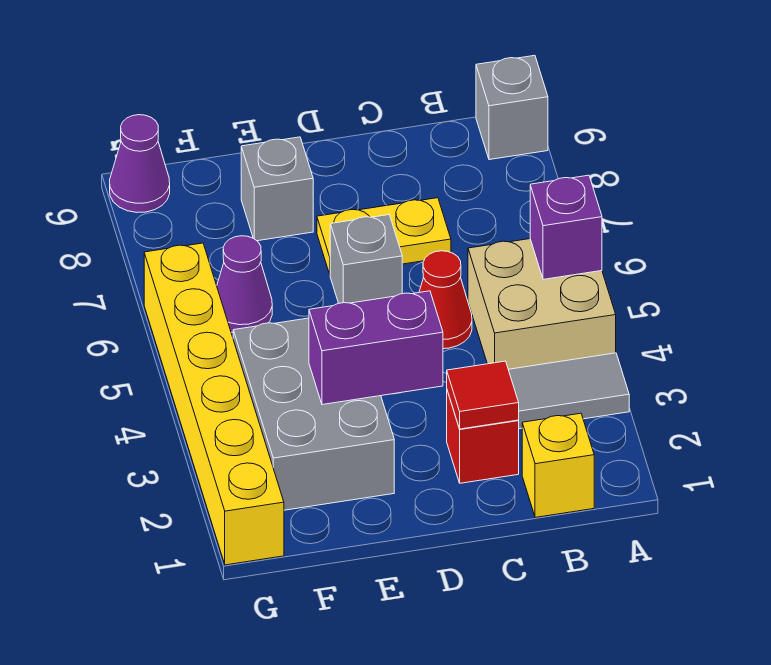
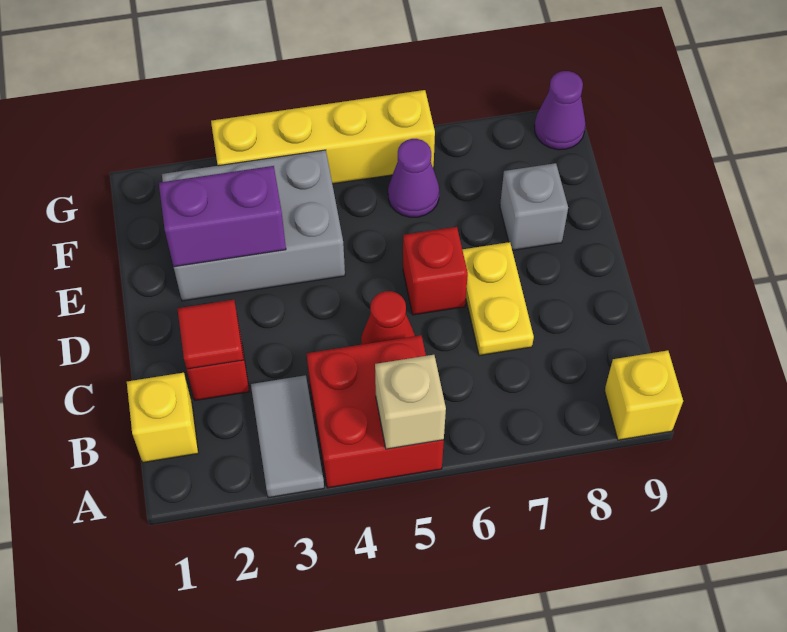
tan 2x2 brick [468,239,616,369] -> red 2x2 brick [307,335,444,488]
purple 1x1 brick [530,175,602,279] -> tan 1x1 brick [375,355,446,449]
grey 1x1 brick [476,55,548,160] -> yellow 1x1 brick [604,350,683,440]
purple 1x2 brick [309,291,443,405] -> purple 1x2 brick turned to [159,166,286,267]
grey 1x1 brick [330,215,402,303] -> red 1x1 brick [403,227,468,315]
yellow 1x6 brick [144,243,284,565] -> yellow 1x4 brick [211,90,435,184]

